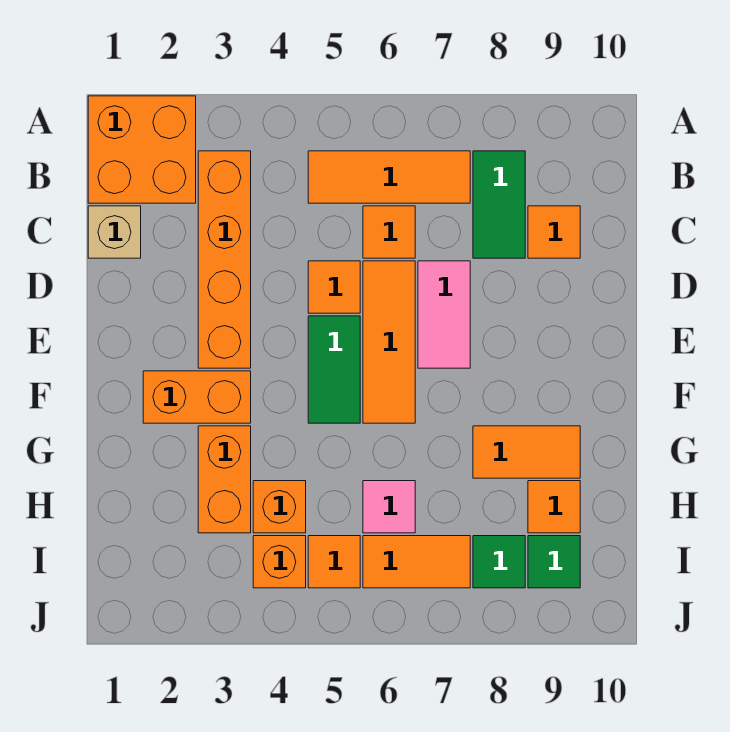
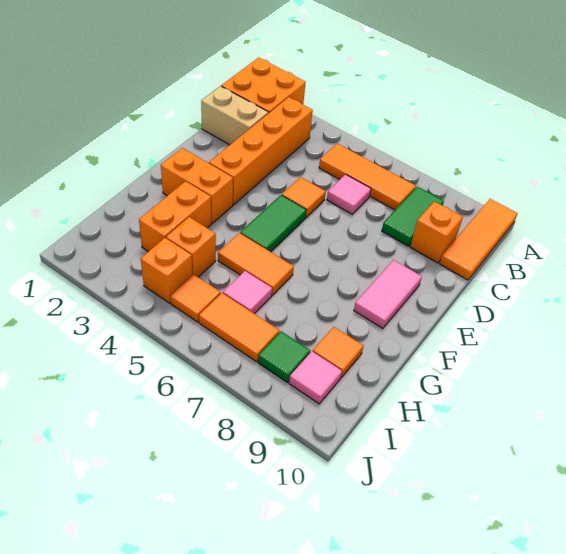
tan 1x1 brick [88,206,141,258] -> tan 1x2 brick [201,86,268,145]
orange 1x1 tile [363,206,415,258] -> pink 1x1 tile [327,174,371,214]
orange 1x1 tile [528,206,580,258] -> orange 1x1 brick [410,201,463,263]
orange 1x3 tile [363,261,415,423] -> orange 1x3 tile moved to [440,199,518,280]
pink 1x2 tile [418,261,470,368] -> pink 1x2 tile moved to [354,260,422,328]
orange 1x2 tile [473,426,580,478] -> orange 1x2 tile moved to [218,233,294,295]
green 1x1 tile [528,536,580,588] -> pink 1x1 tile [289,351,342,404]

